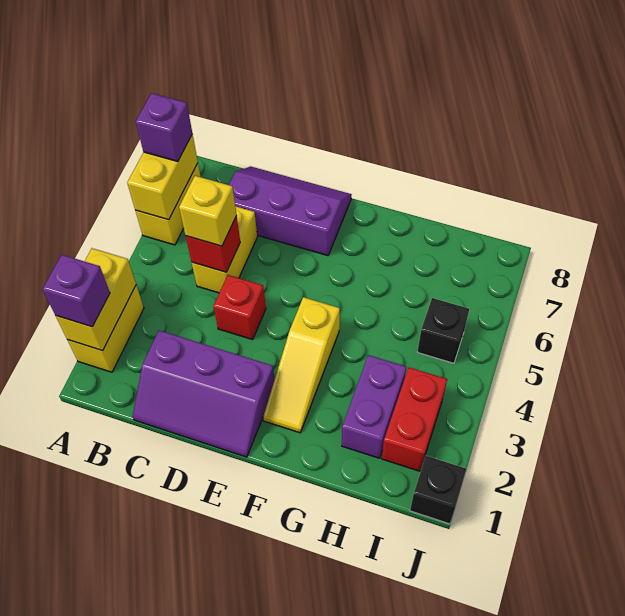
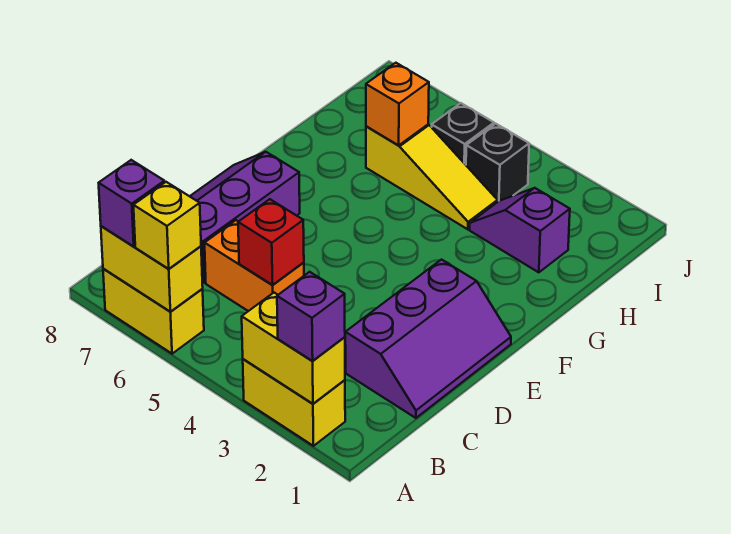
yellow 1x2 brick [192,206,257,293] -> orange 1x2 brick [205,220,304,311]
yellow 1x1 brick [179,176,237,246] -> yellow 1x1 brick moved to [133,182,201,269]
red 1x1 brick [213,275,266,340] -> none
yellow 1x3 slope [263,297,340,433] -> yellow 1x3 slope moved to [366,125,498,229]
purple 1x2 brick [342,355,406,458] -> purple 1x2 slope [470,188,570,272]
none -> orange 1x1 brick [366,63,429,146]
red 1x2 brick [382,367,447,471] -> none
black 1x1 brick [410,456,466,524] -> black 1x1 brick moved to [466,124,529,202]

